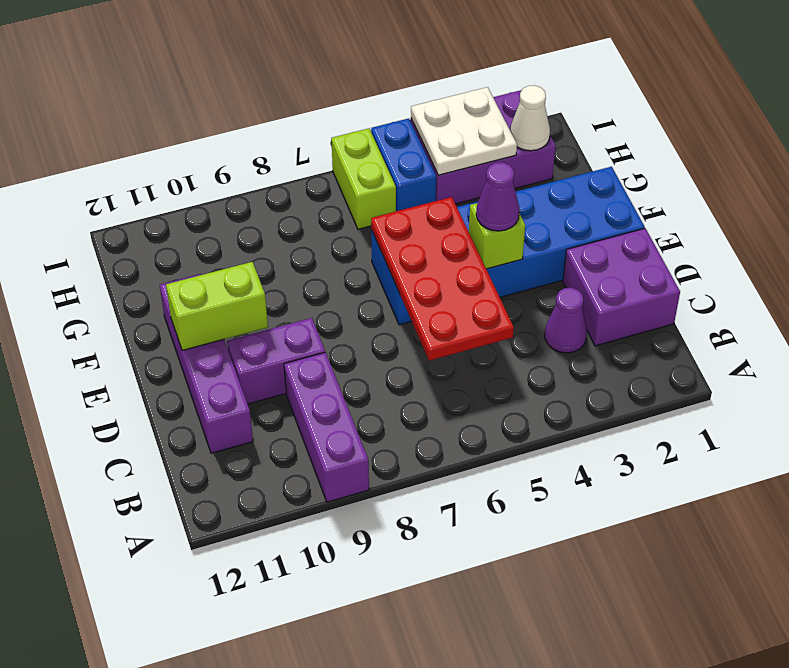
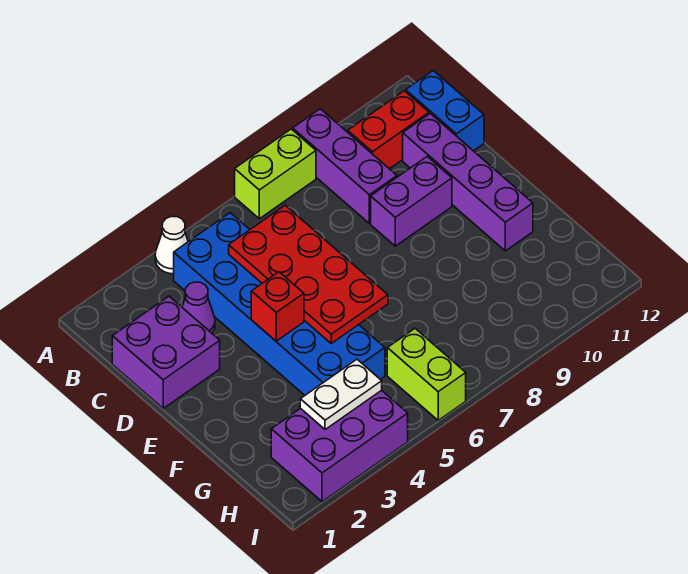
none -> red 1x2 brick [348,91,429,169]
blue 2x6 brick [371,167,645,325] -> blue 2x6 brick turned to [174,213,385,395]
lime 1x1 brick [469,203,525,269] -> red 1x1 brick [251,272,304,341]
purple 1x1 cone [476,162,520,231] -> none
lime 1x2 brick [166,262,268,350] -> lime 1x2 brick moved to [235,129,316,219]
white 1x1 cone [510,85,550,151] -> white 1x1 cone moved to [155,216,188,274]
white 2x2 plate [411,87,517,175] -> white 1x2 plate [300,360,382,430]
blue 1x2 brick [371,118,436,211] -> blue 1x2 brick moved to [406,70,484,151]

